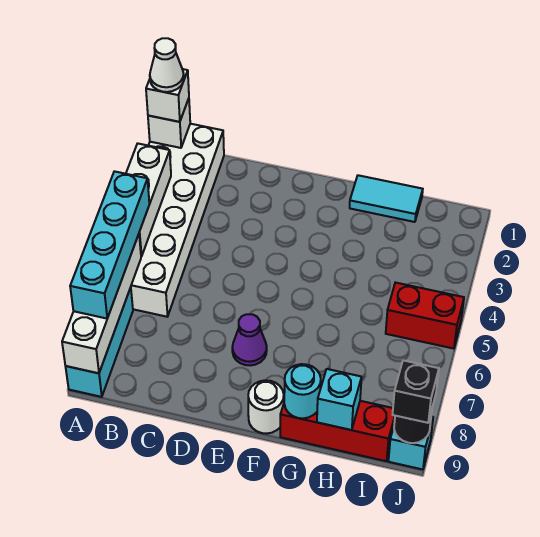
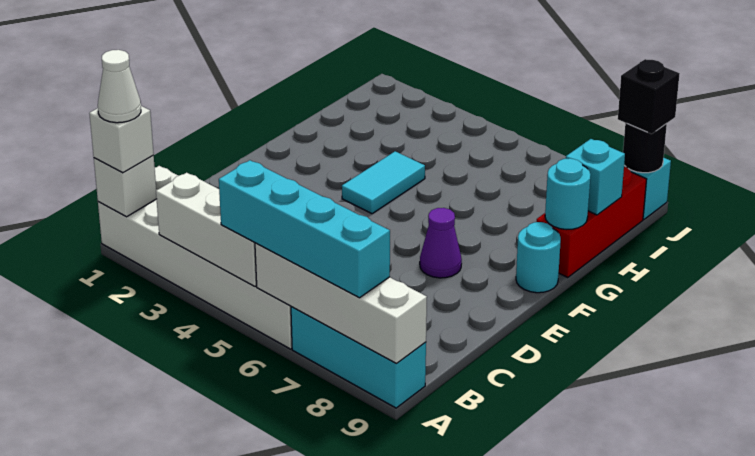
white 1x1 round brick [248,380,284,434] -> cyan 1x1 round brick [516,222,561,293]
cyan 1x2 tile [350,175,423,222] -> cyan 1x2 tile moved to [342,151,425,214]
red 1x2 brick [386,282,464,349] -> none

